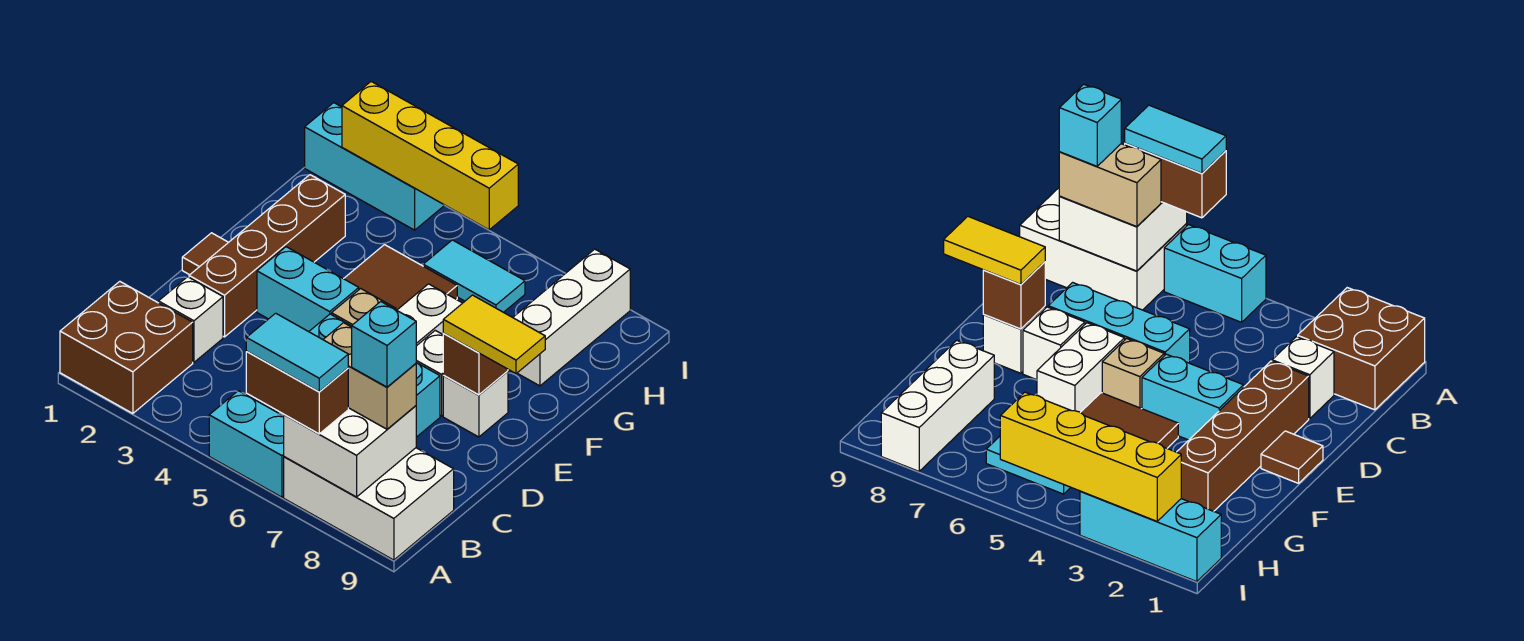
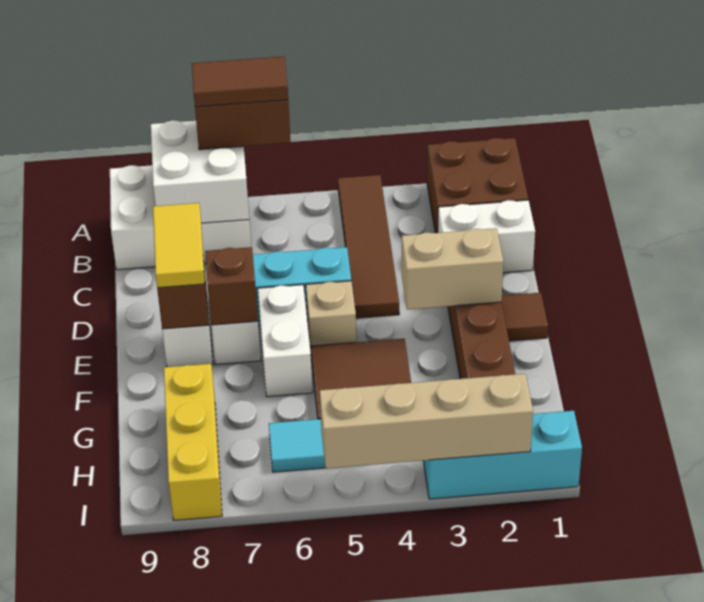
none -> brown 1x4 tile [338,175,399,318]
cyan 1x2 brick [209,391,284,497] -> none
cyan 1x2 tile [246,313,348,392] -> brown 1x2 tile [192,57,288,107]
tan 1x2 brick [323,323,416,429] -> tan 1x2 brick moved to [402,228,503,310]
cyan 1x1 brick [352,302,416,387] -> none
white 1x1 brick [159,277,223,362] -> white 1x2 brick [438,200,535,273]
cyan 1x2 brick [257,247,359,332] -> none
none -> brown 1x1 brick [205,247,258,325]
yellow 1x2 tile [443,295,545,374] -> yellow 1x2 tile turned to [153,203,205,288]
white 1x3 brick [513,249,630,386] -> yellow 1x3 brick [164,364,222,520]
yellow 1x4 brick [342,82,518,230] -> tan 1x4 brick [320,374,533,468]

